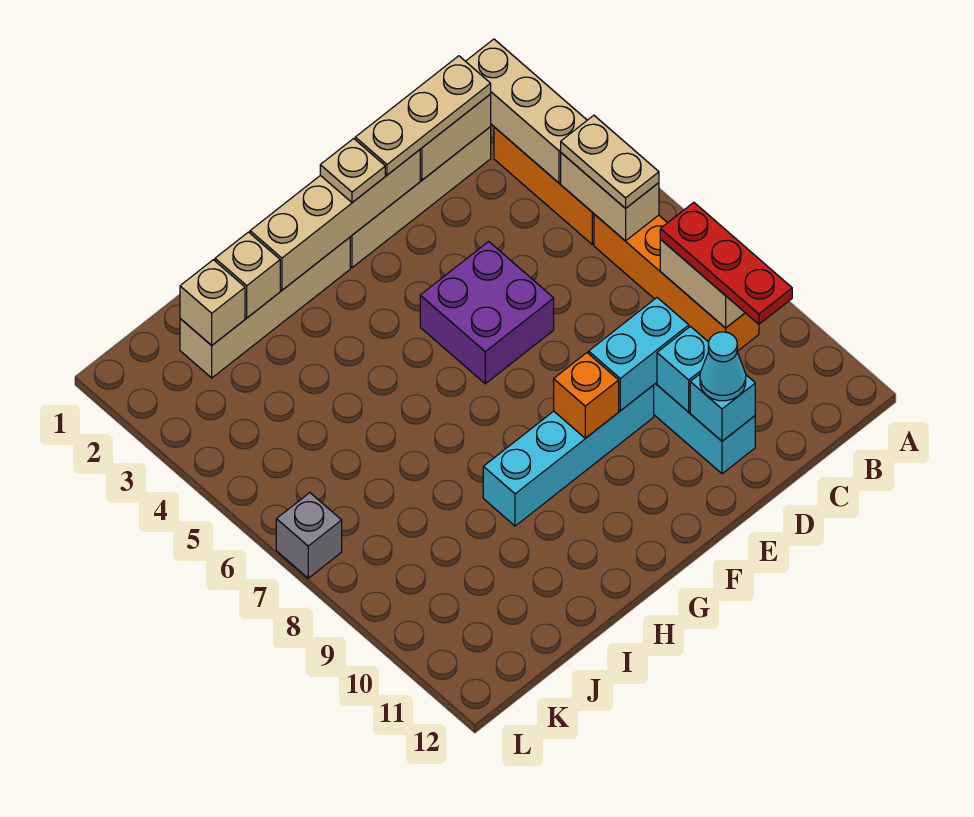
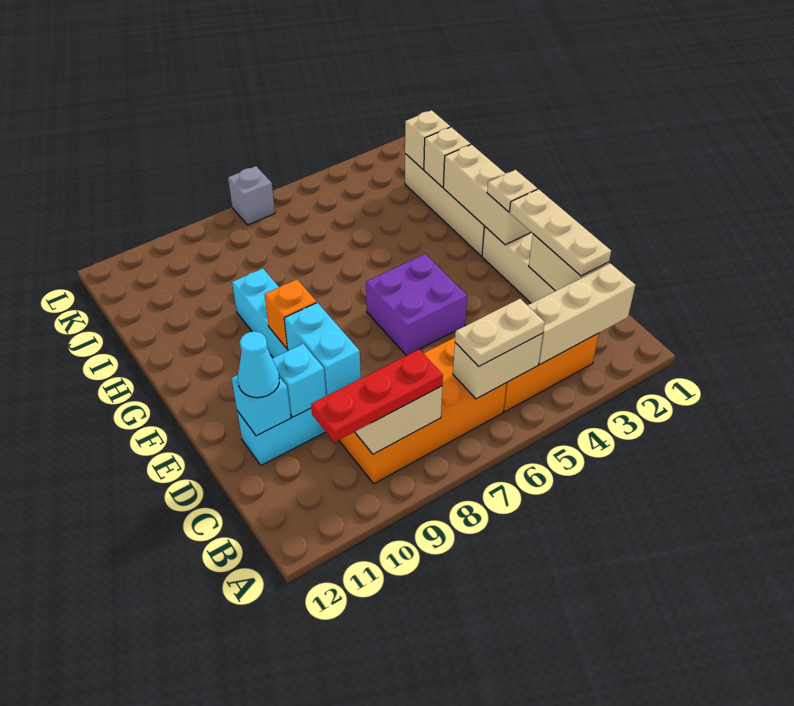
orange 1x4 brick [594,214,759,351] -> orange 2x4 brick [339,338,507,484]
tan 1x4 brick [250,150,420,290] -> tan 1x3 brick [443,145,531,245]

